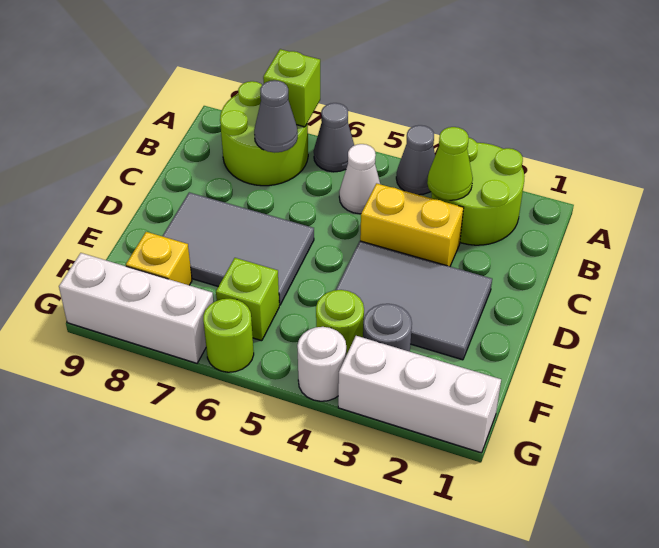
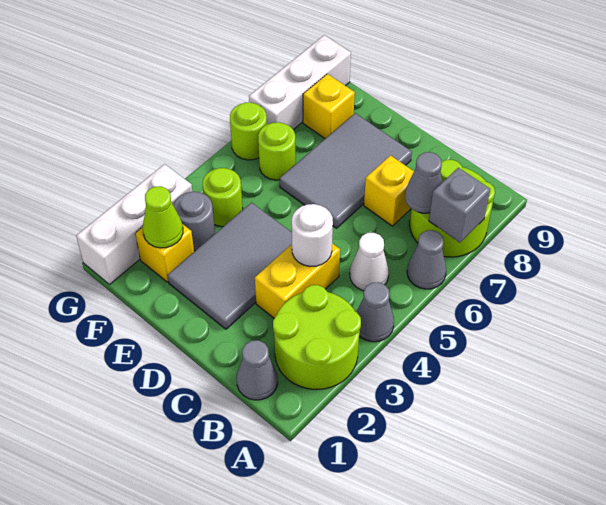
lime 1x1 brick [263,49,320,127] -> grey 1x1 brick [429,168,490,243]
none -> grey 1x1 cone [237,340,278,400]
lime 1x1 cone [427,127,473,200] -> lime 1x1 cone moved to [143,186,183,248]
none -> yellow 1x1 brick [364,155,414,226]
none -> yellow 1x1 brick [135,224,194,282]
lime 1x1 brick [216,258,279,341] -> lime 1x1 round brick [258,122,296,180]
white 1x1 round brick [297,327,346,401] -> white 1x1 round brick moved to [292,204,333,266]

